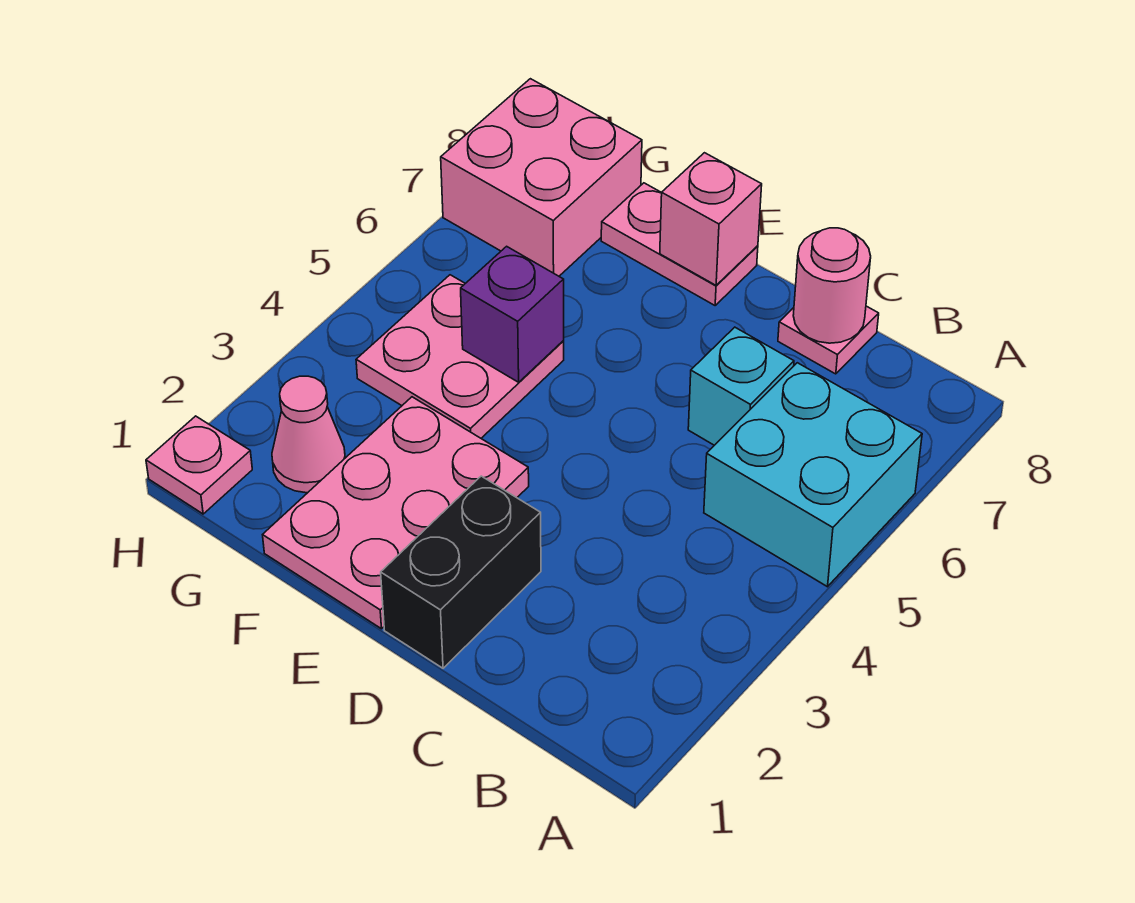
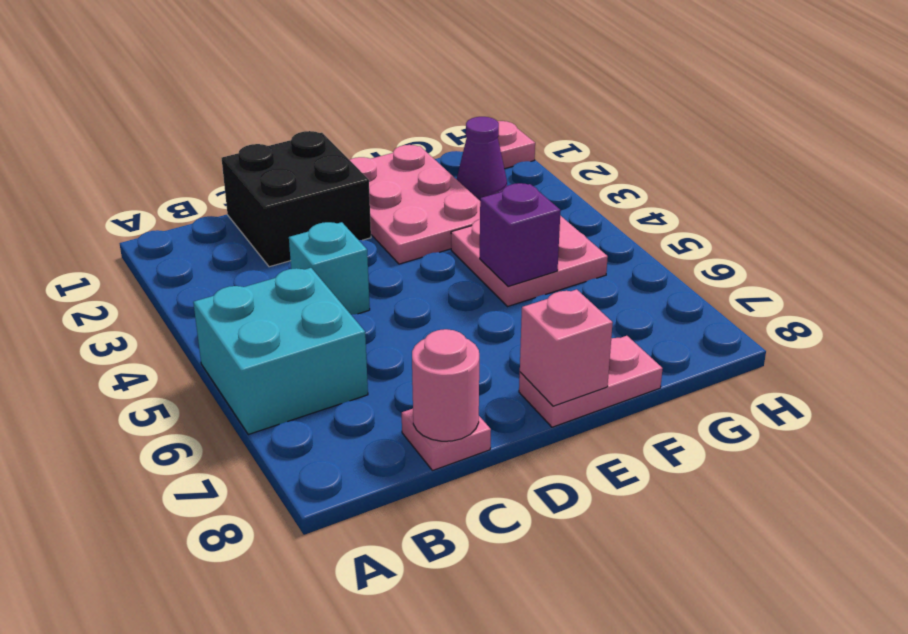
cyan 1x1 brick [688,327,794,445] -> cyan 1x1 brick moved to [289,222,370,315]
black 1x2 brick [381,476,541,668] -> black 2x2 brick [222,131,371,267]
pink 1x1 cone [272,376,345,493] -> purple 1x1 cone [457,117,507,200]
pink 2x2 brick [441,79,642,276] -> none

